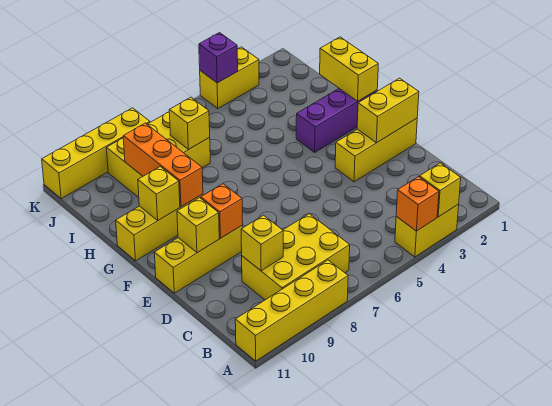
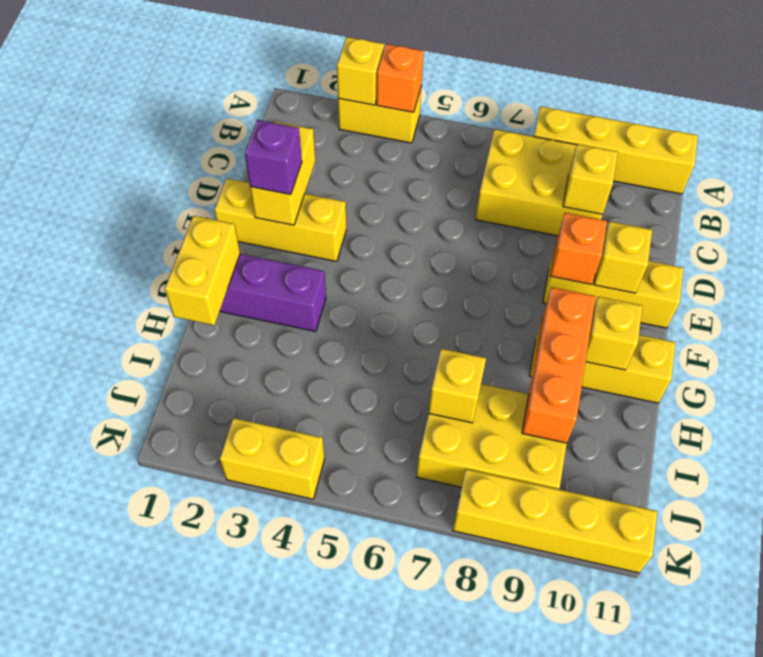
yellow 1x2 brick [357,78,419,143] -> yellow 1x2 brick turned to [250,122,315,225]
purple 1x1 brick [199,33,238,83] -> purple 1x1 brick moved to [245,120,302,195]

